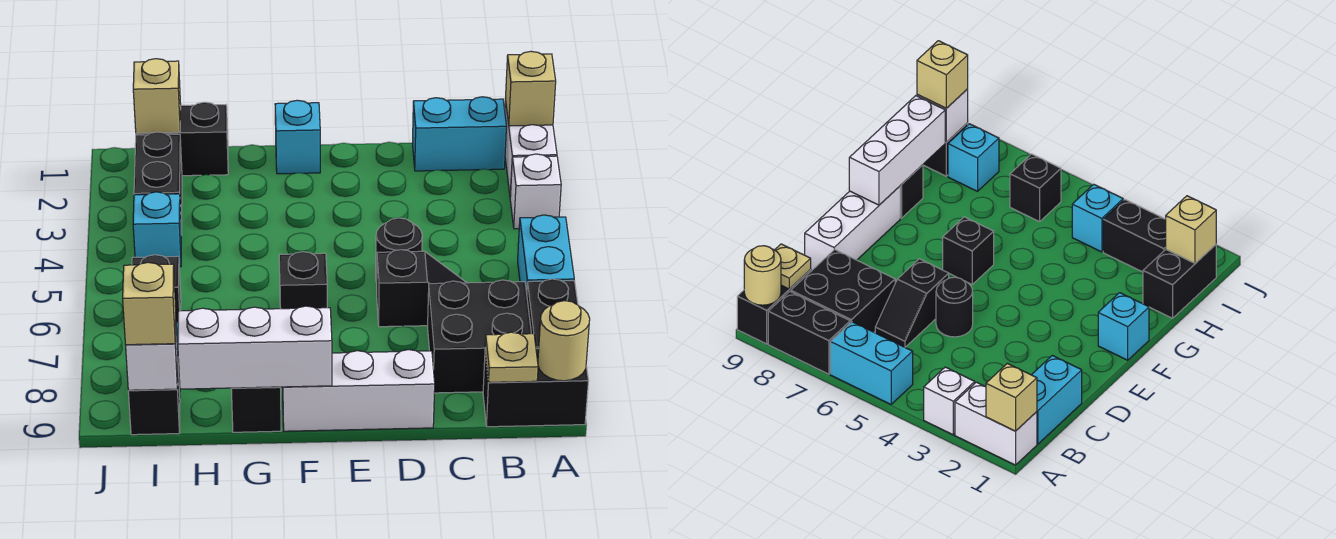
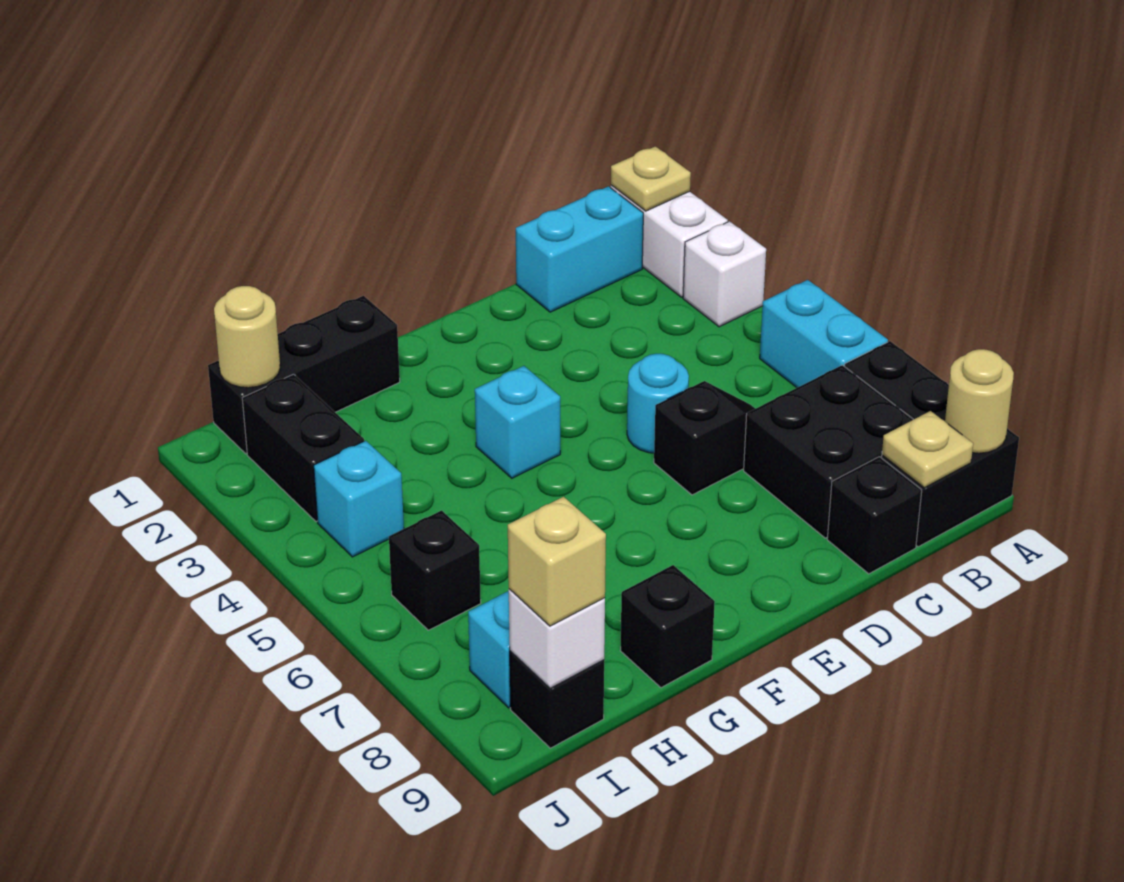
tan 1x1 brick [505,51,556,126] -> tan 1x1 plate [611,146,691,211]
black 1x1 round brick [376,218,422,282] -> cyan 1x1 round brick [627,354,689,453]
white 1x3 brick [283,350,435,431] -> none
cyan 1x1 brick [275,100,320,174] -> cyan 1x1 brick moved to [475,366,560,478]
black 1x1 brick [279,252,327,309] -> black 1x1 brick moved to [827,457,922,574]
white 1x3 brick [178,306,332,389] -> none
black 1x2 brick [136,102,228,176] -> black 1x3 brick [208,296,400,454]
tan 1x1 brick [133,59,181,133] -> tan 1x1 round brick [214,286,280,388]

